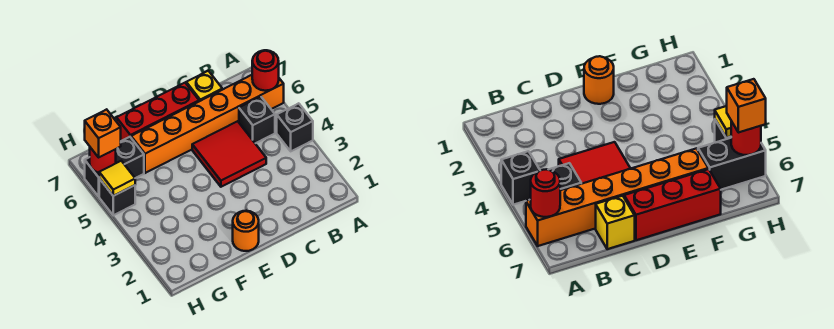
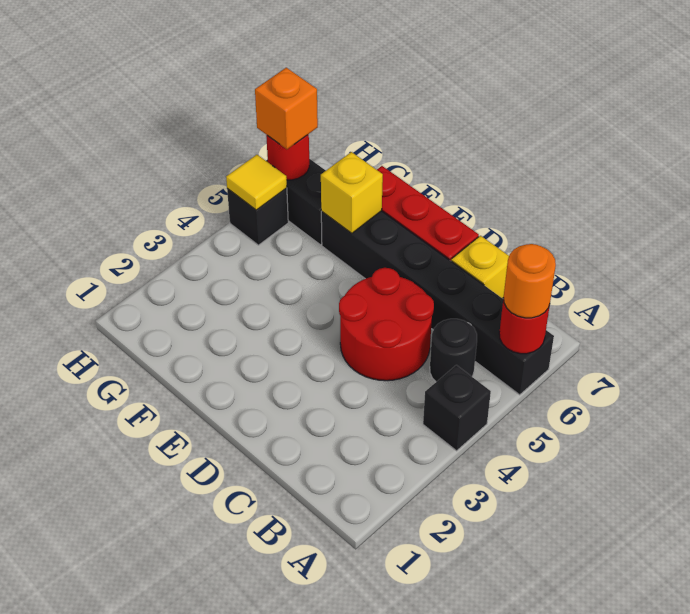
orange 1x6 brick [131,75,284,173] -> black 1x6 brick [321,211,554,395]
black 1x1 brick [239,97,275,143] -> black 1x1 round brick [430,319,477,382]
red 2x2 tile [192,121,266,187] -> red 2x2 round brick [339,268,434,381]
orange 1x1 round brick [233,211,259,251] -> orange 1x1 round brick moved to [504,244,556,318]
none -> yellow 1x1 brick [321,152,383,233]

